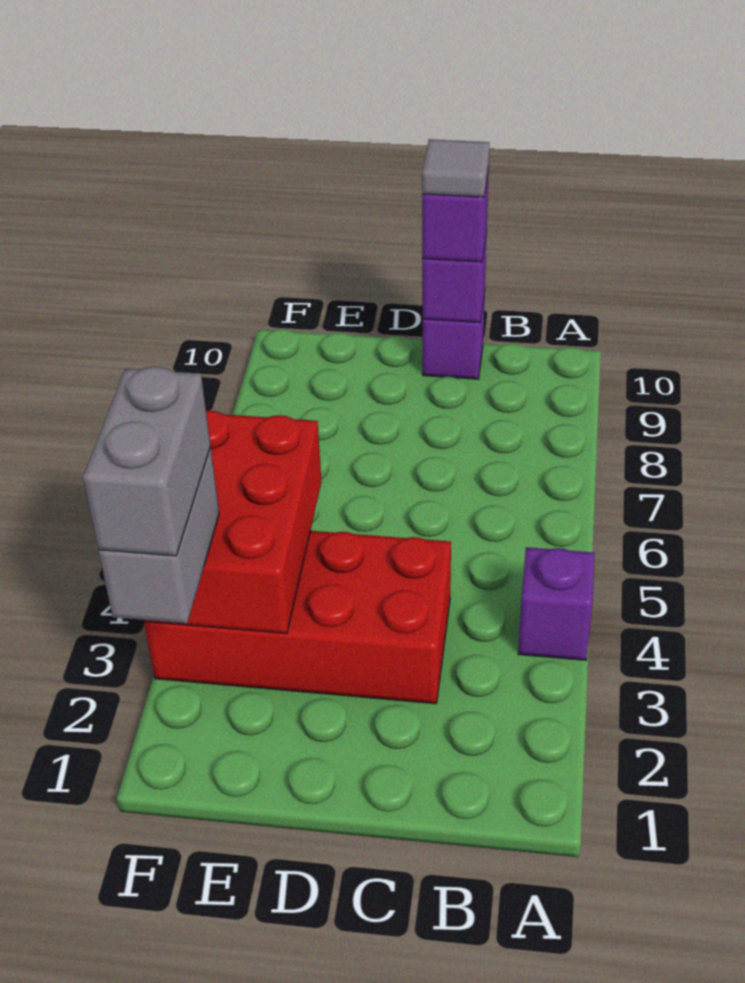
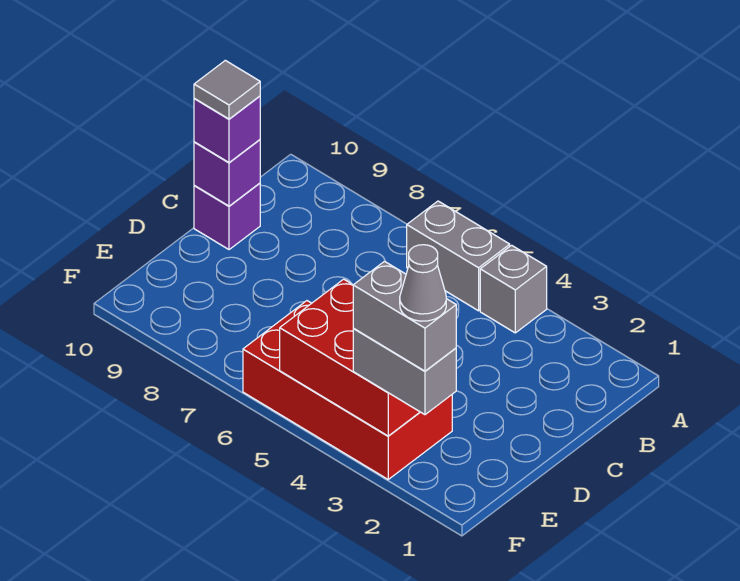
purple 1x1 brick [518,547,595,660] -> grey 1x1 brick [480,245,547,333]
none -> grey 1x2 brick [407,201,510,311]
red 2x4 brick [144,531,451,704] -> red 2x4 brick turned to [243,301,452,479]
none -> grey 1x1 cone [400,245,446,321]

